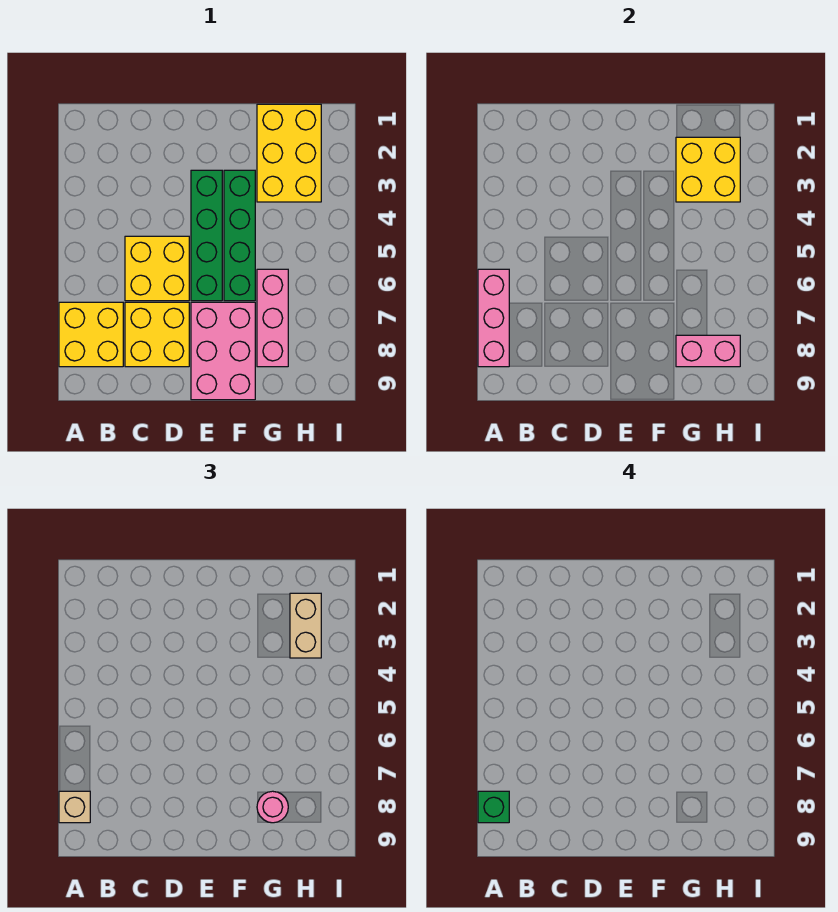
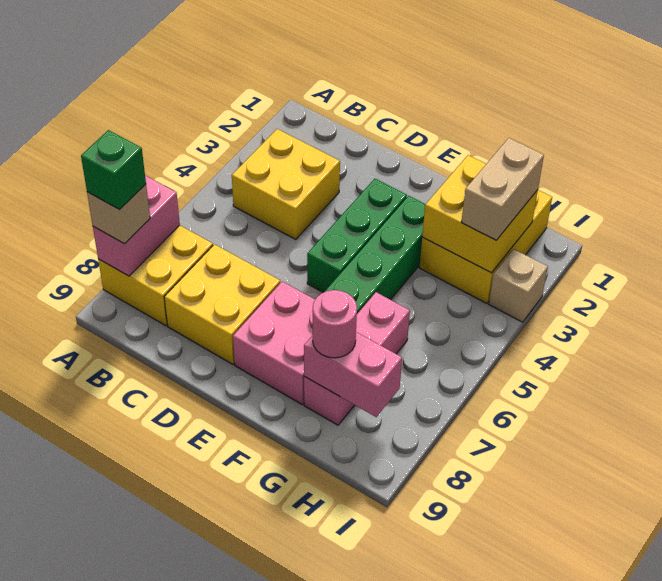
pink 1x3 brick [478,269,509,367] -> pink 1x2 brick [93,176,180,276]
yellow 2x2 brick [125,236,189,301] -> yellow 2x2 brick moved to [232,129,340,240]
green 1x4 brick [191,170,222,301] -> green 1x3 brick [307,179,407,293]
pink 2x3 brick [191,302,255,400] -> pink 2x2 brick [233,282,315,405]
none -> tan 1x1 brick [489,249,548,322]

